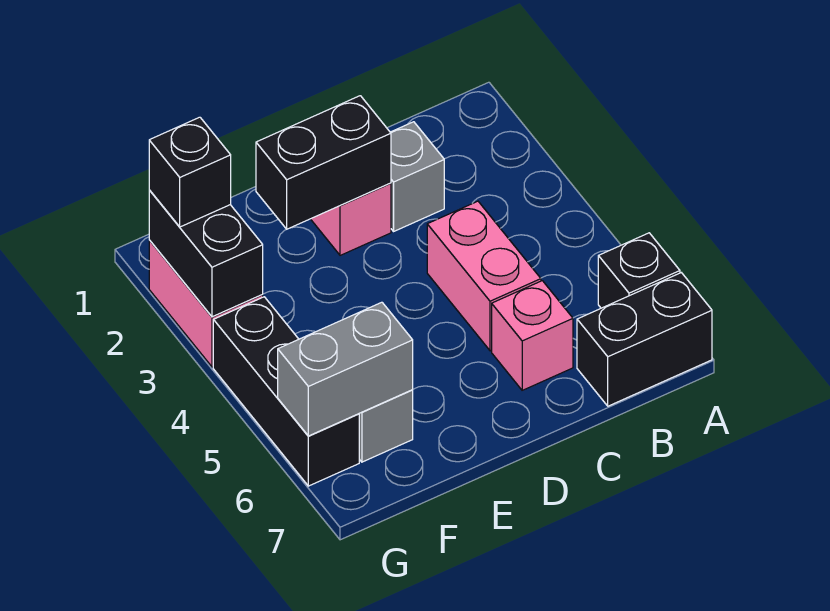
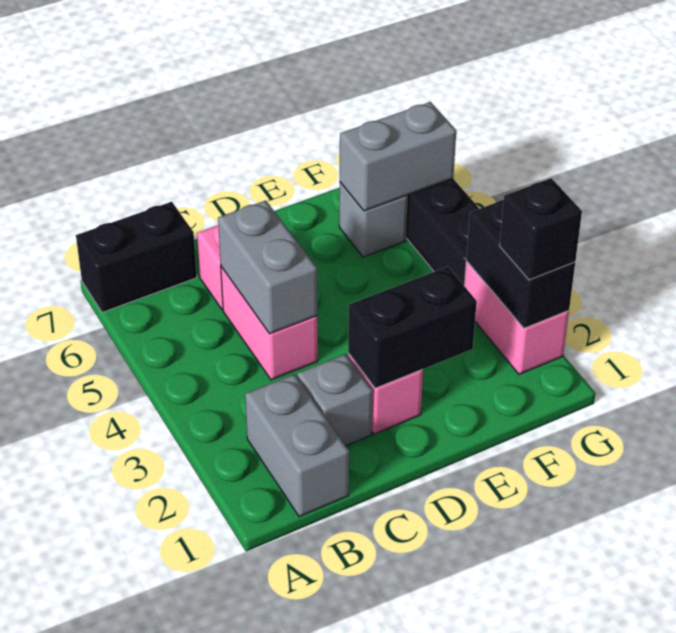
black 1x1 brick [598,233,680,308] -> none
none -> grey 1x2 brick [245,374,349,517]
none -> grey 1x2 brick [218,200,317,334]

